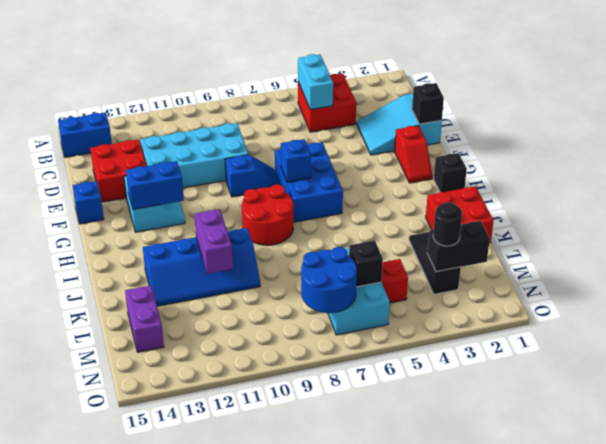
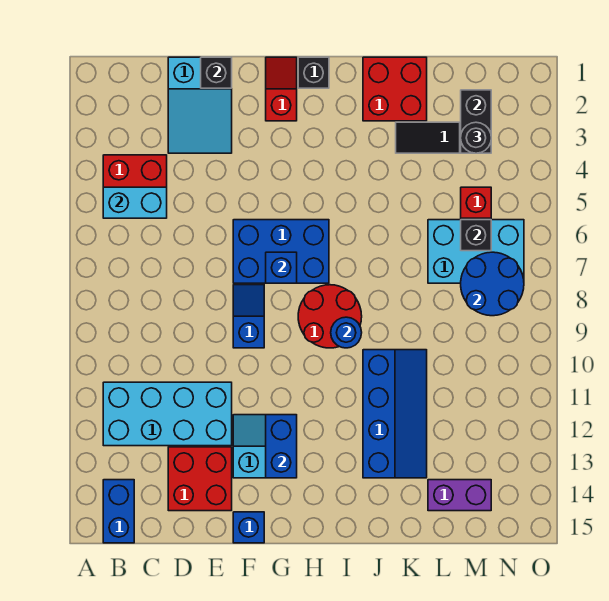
cyan 2x4 brick [140,123,249,188] -> cyan 2x4 brick turned to [103,382,232,446]
red 1x2 slope [395,126,432,183] -> red 1x2 slope turned to [266,57,297,121]
none -> blue 1x1 round brick [331,317,362,348]
purple 1x2 brick [195,209,233,274] -> none

